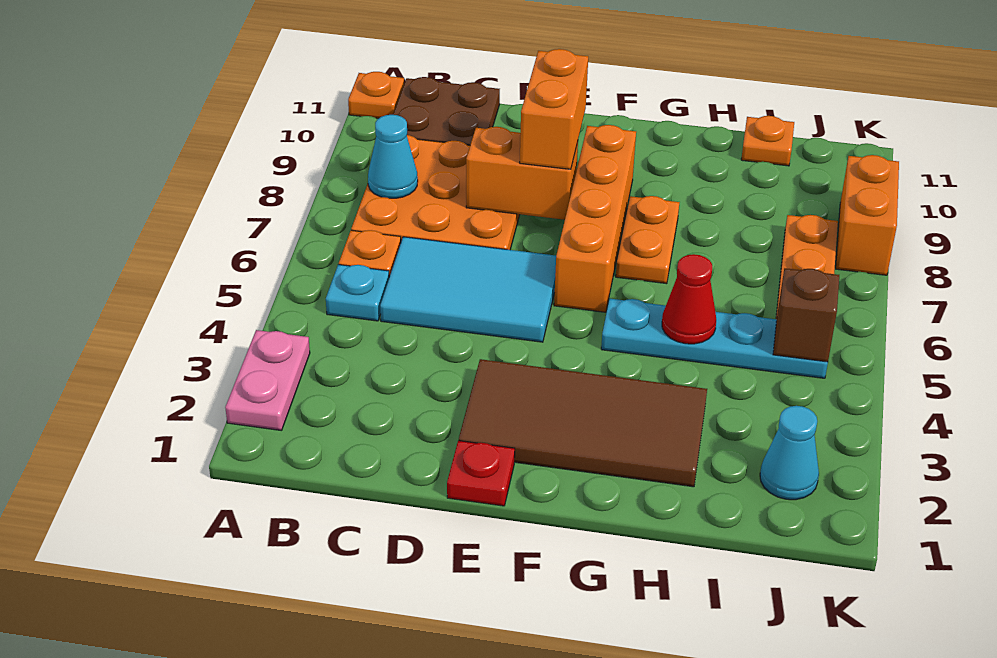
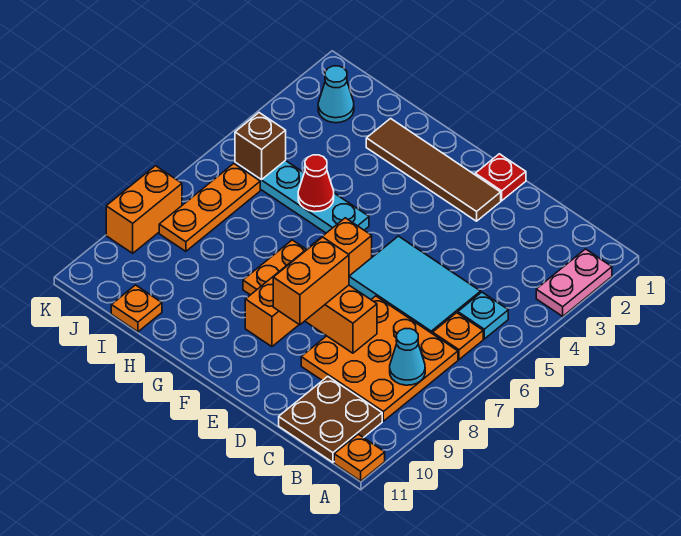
brown 2x4 tile [459,359,707,487] -> brown 1x4 tile [366,119,501,221]

